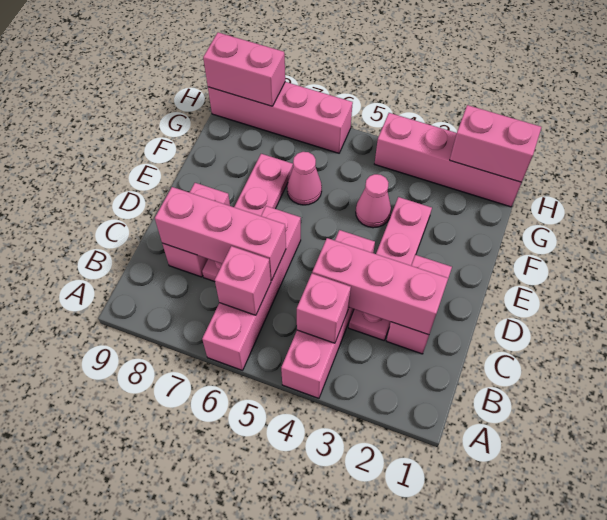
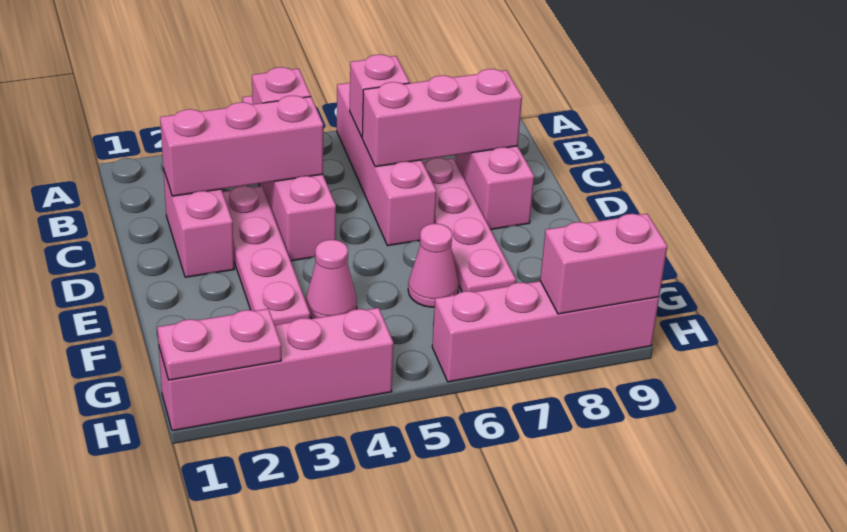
pink 1x2 brick [450,105,542,182] -> pink 1x2 plate [157,309,281,380]

